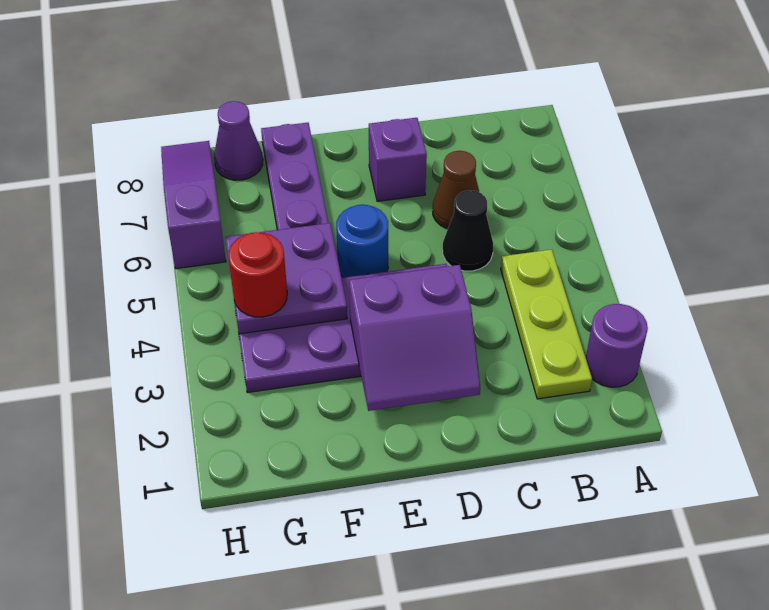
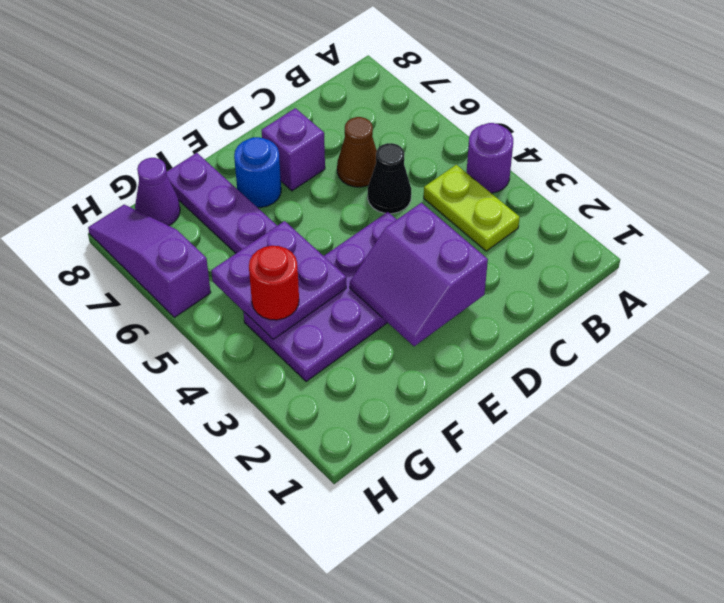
purple 1x1 round brick [586,304,648,387] -> purple 1x1 round brick moved to [467,123,513,193]
lime 1x3 plate [501,249,592,399] -> lime 1x2 plate [424,165,520,251]
purple 2x2 slope [349,265,480,411] -> purple 2x2 slope turned to [350,203,488,346]
blue 1x1 round brick [336,204,388,278] -> blue 1x1 round brick moved to [234,137,281,208]

